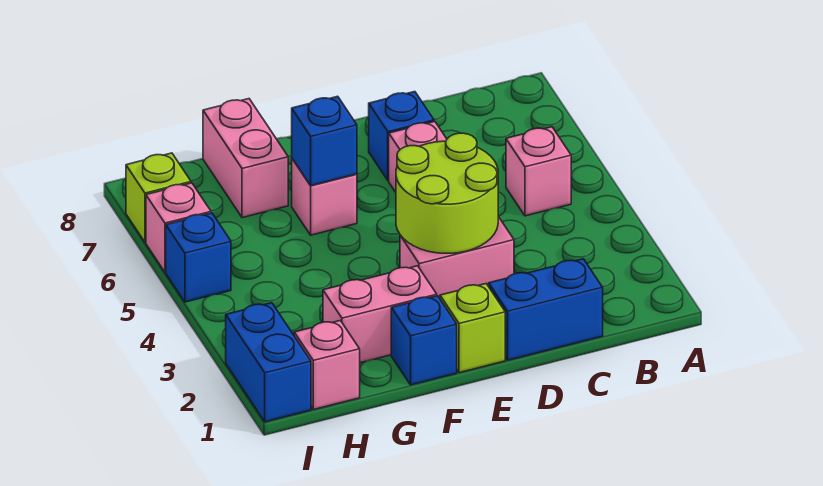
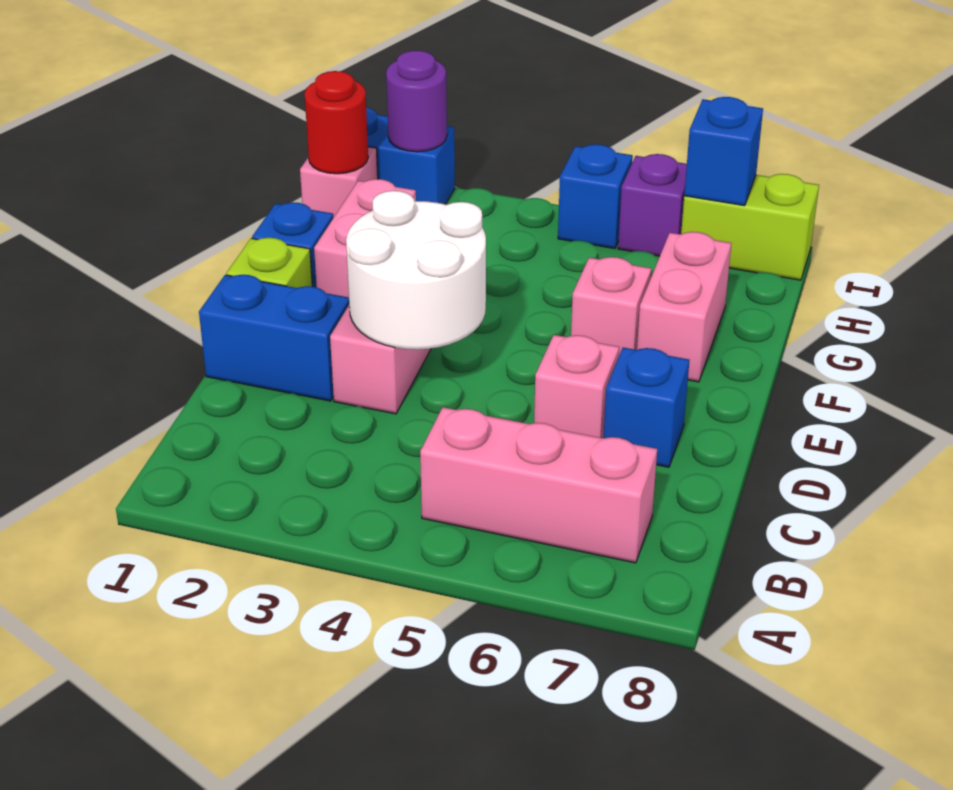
pink 1x1 brick [506,127,571,216] -> pink 1x3 brick [420,407,657,563]
blue 1x2 brick [489,259,603,360] -> blue 1x2 brick turned to [199,275,349,401]
lime 2x2 round brick [396,133,499,253] -> white 2x2 round brick [346,191,486,350]
blue 1x1 brick [292,96,357,185] -> blue 1x1 brick moved to [684,97,763,206]
pink 1x2 brick [203,99,288,218] -> pink 1x2 brick turned to [637,232,731,382]
none -> red 1x1 round brick [305,71,368,174]
none -> purple 1x1 round brick [386,51,447,152]
pink 1x1 brick [146,183,211,272] -> purple 1x1 brick [618,154,687,256]
lime 1x1 brick [126,153,191,242] -> lime 1x2 brick [681,174,819,280]

